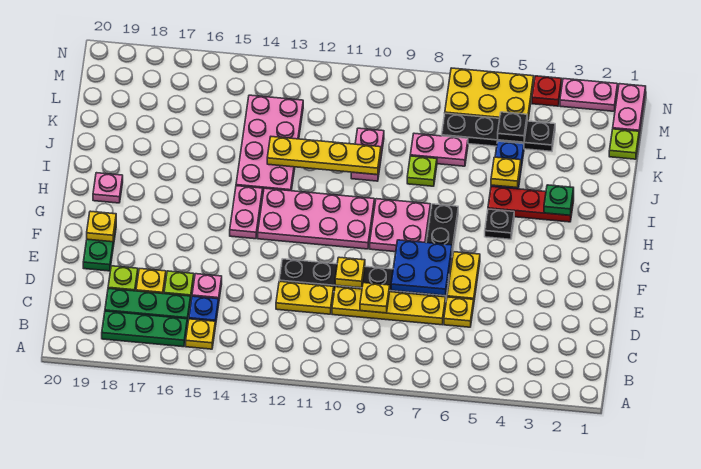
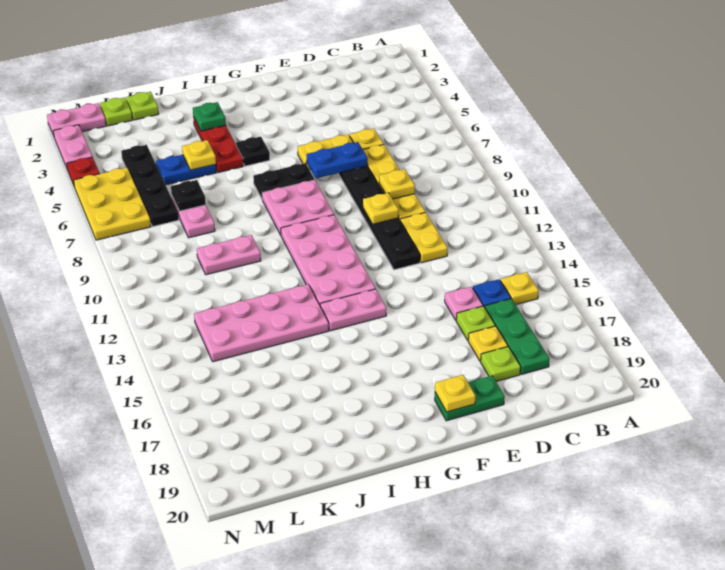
green 1x3 plate [102,311,187,347] -> none
blue 2x2 plate [391,240,452,296] -> blue 1x2 plate [307,142,368,178]
pink 1x1 plate [93,173,123,203] -> none
lime 1x1 plate [407,156,437,186] -> lime 1x1 plate moved to [126,92,159,120]
yellow 1x4 plate [267,137,381,175] -> none
black 1x1 plate [498,112,527,142] -> black 1x1 plate moved to [171,180,206,211]

